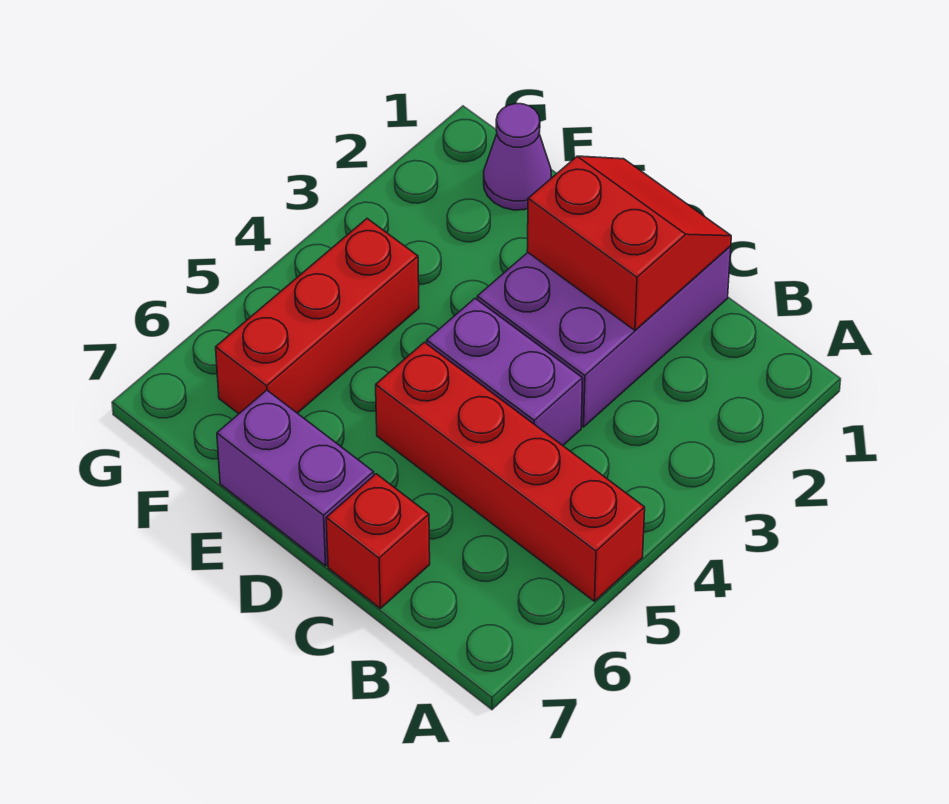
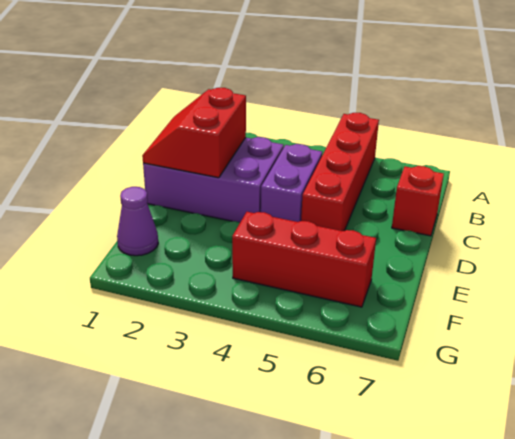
purple 1x2 brick [217,390,374,566] -> none

